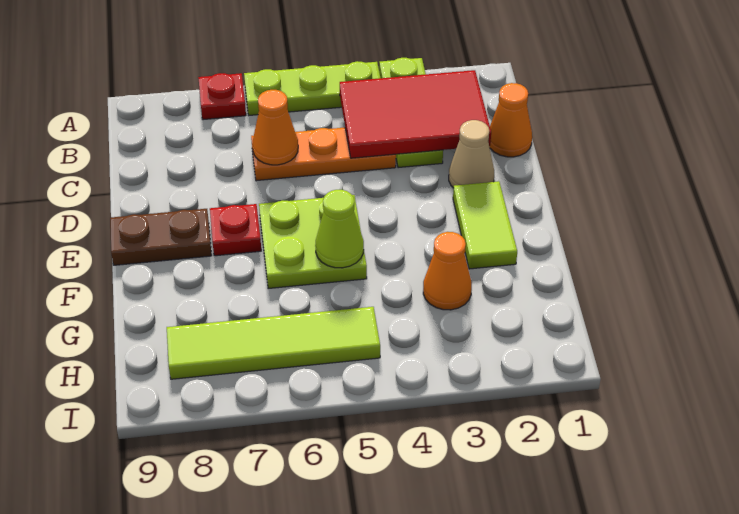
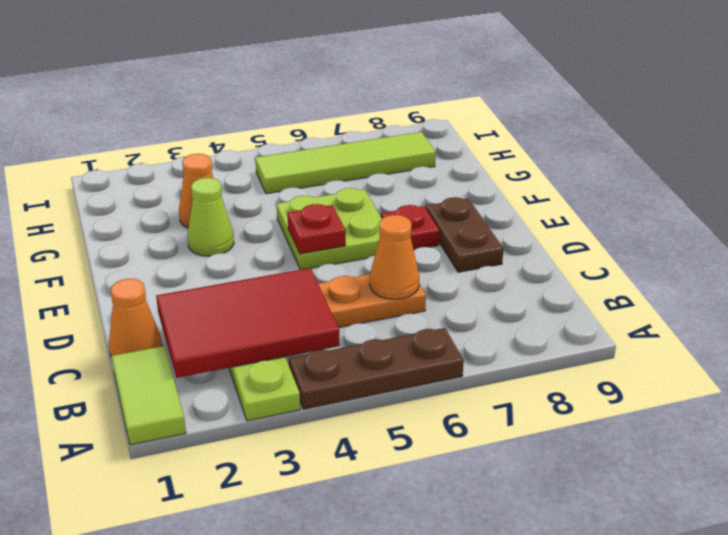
lime 1x3 plate [244,61,380,115] -> brown 1x3 plate [289,328,464,409]
red 1x1 plate [198,73,246,120] -> red 1x1 plate moved to [287,204,346,254]
tan 1x1 cone [449,120,494,188] -> none
lime 1x2 tile [453,181,517,269] -> lime 1x2 tile moved to [112,346,186,445]
brown 1x2 plate [110,209,212,265] -> brown 1x2 plate turned to [426,197,503,272]
lime 1x1 cone [315,190,364,268] -> lime 1x1 cone moved to [187,178,234,256]

